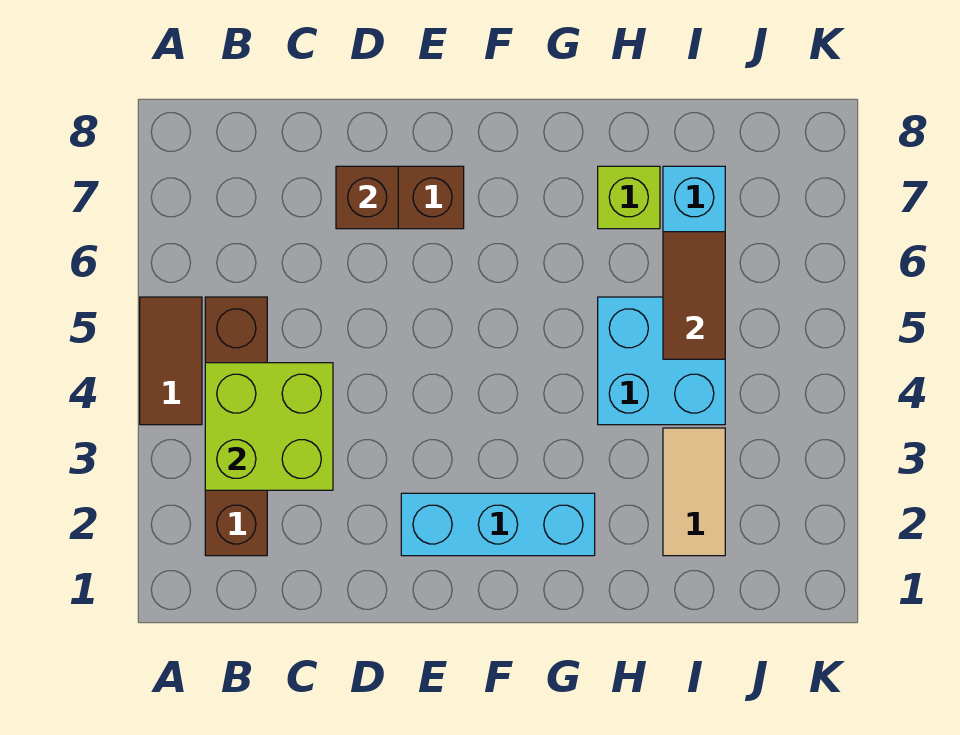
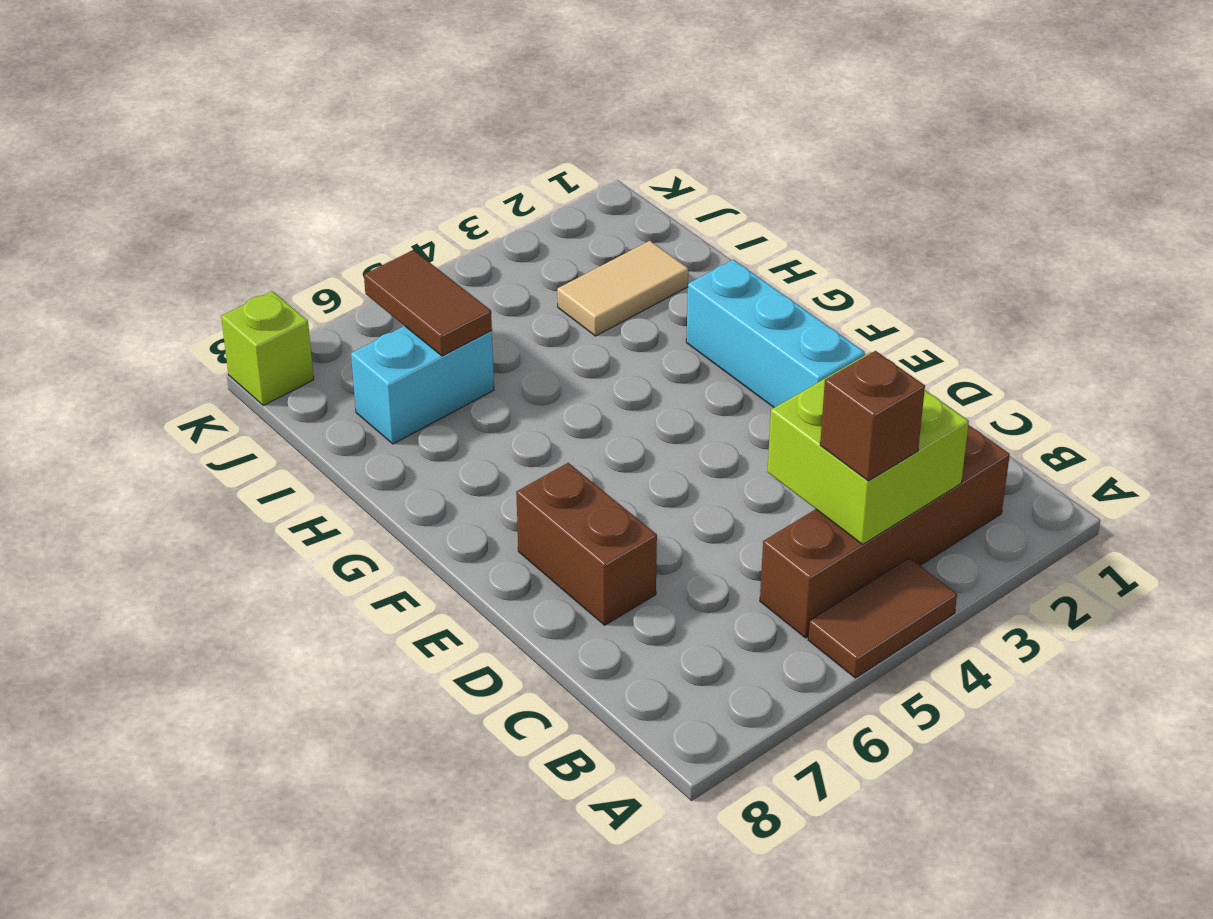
brown 1x1 brick [336,166,398,229] -> brown 1x1 brick moved to [820,351,925,481]
cyan 2x2 brick [598,297,725,425] -> none
lime 1x1 brick [598,166,660,229] -> lime 1x1 brick moved to [221,291,314,405]
brown 1x2 tile [663,232,725,359] -> brown 1x2 tile turned to [364,250,492,356]

